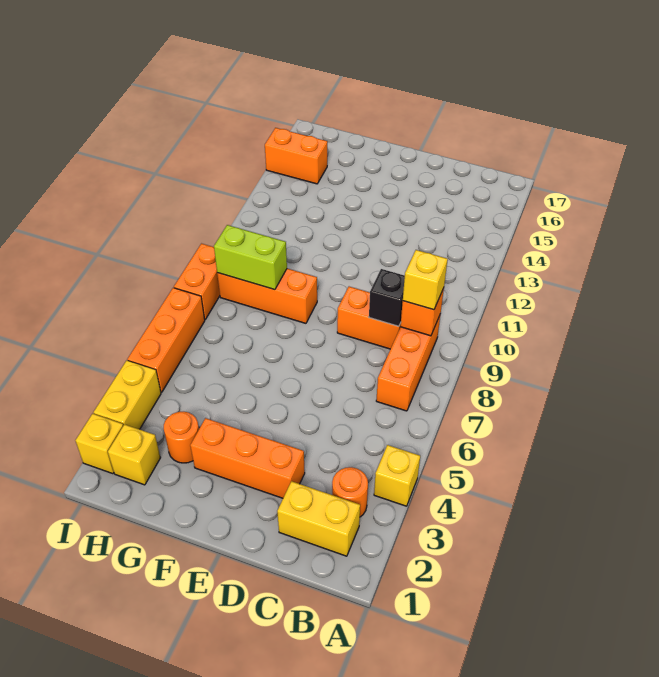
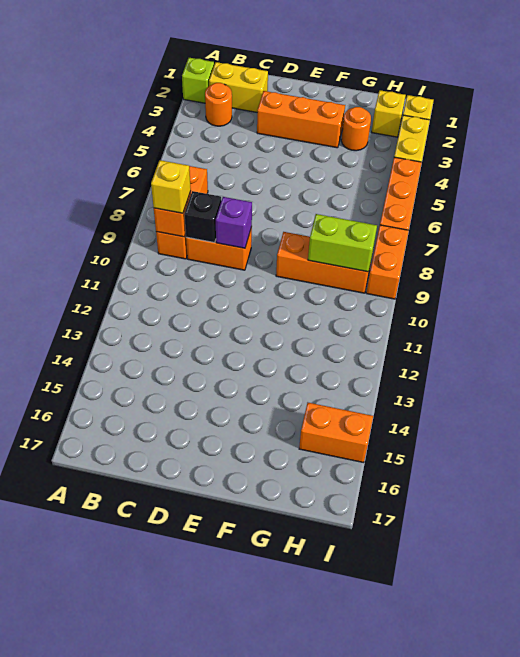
none -> lime 1x1 brick [182,58,214,103]
yellow 1x1 brick [374,445,420,506] -> none
none -> purple 1x1 brick [216,197,252,248]

